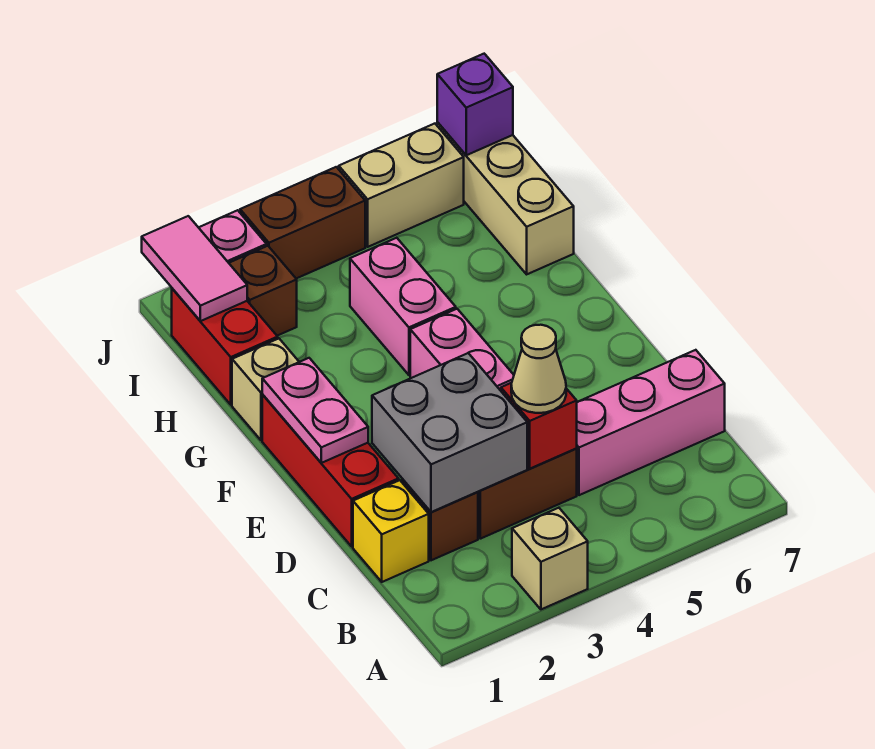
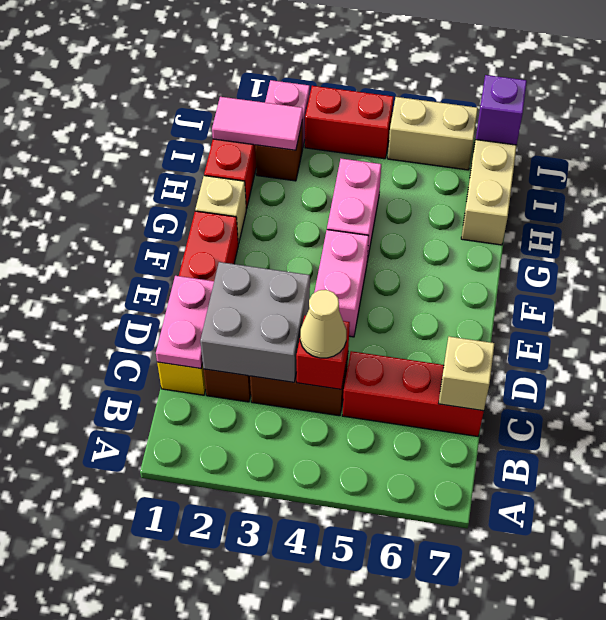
tan 1x1 brick [512,508,588,609] -> tan 1x1 brick moved to [438,337,495,411]
pink 1x3 brick [577,350,725,495] -> red 1x3 brick [342,351,484,436]
pink 1x2 plate [262,358,368,463] -> pink 1x2 plate moved to [156,276,214,369]
pink 1x2 tile [142,216,247,321] -> pink 1x2 tile turned to [212,97,303,150]
brown 1x2 brick [240,167,365,279] -> red 1x2 brick [305,86,393,159]

